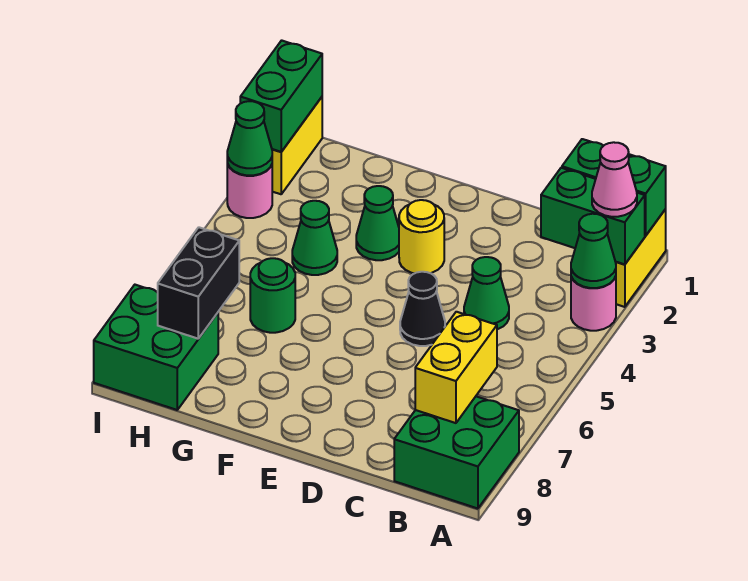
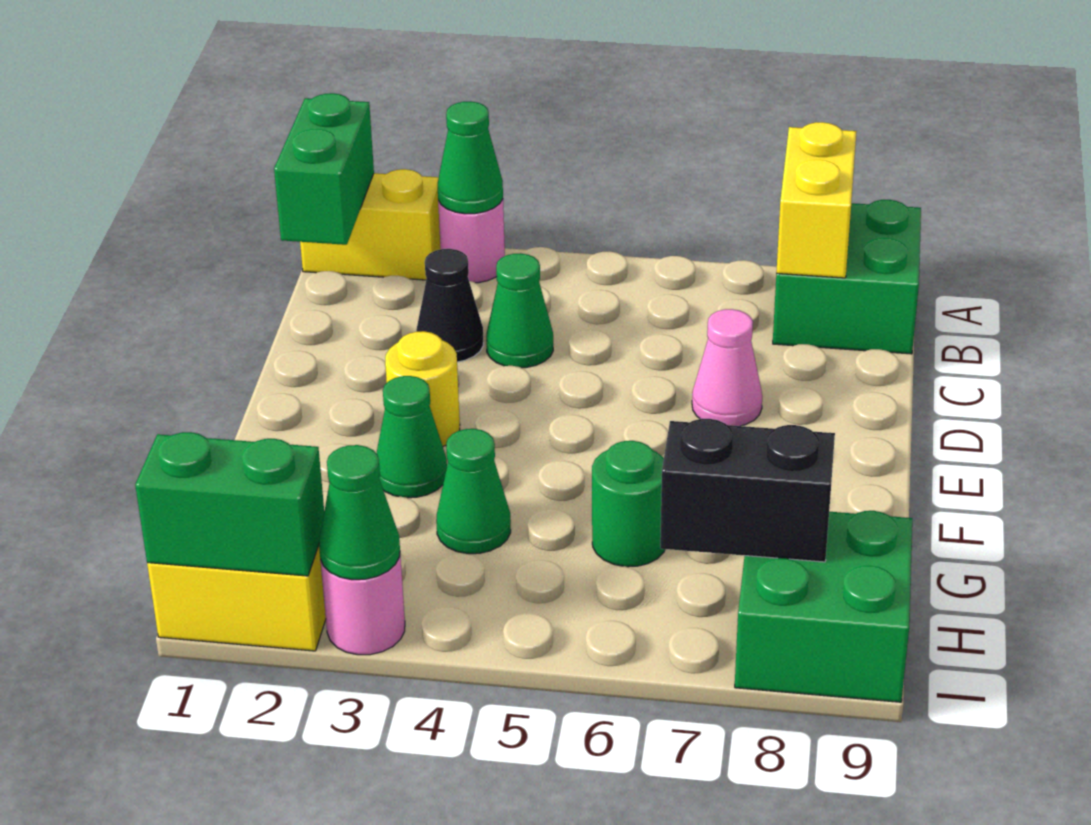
green 1x2 brick [541,168,645,264] -> none
pink 1x1 cone [592,142,637,217] -> pink 1x1 cone moved to [692,309,762,426]
yellow 1x2 brick [415,312,497,423] -> yellow 1x2 brick turned to [776,122,857,278]
black 1x1 cone [400,272,445,346] -> black 1x1 cone moved to [416,249,483,362]

